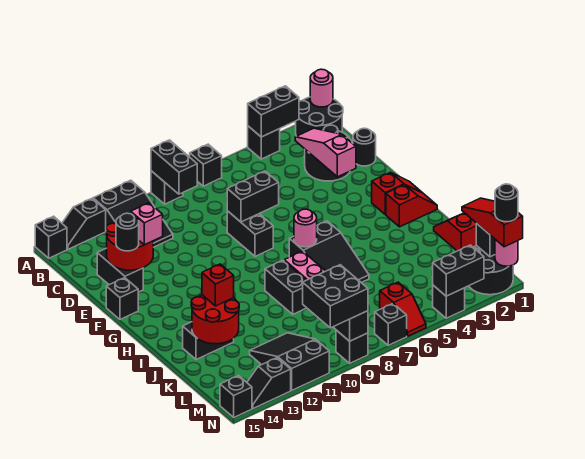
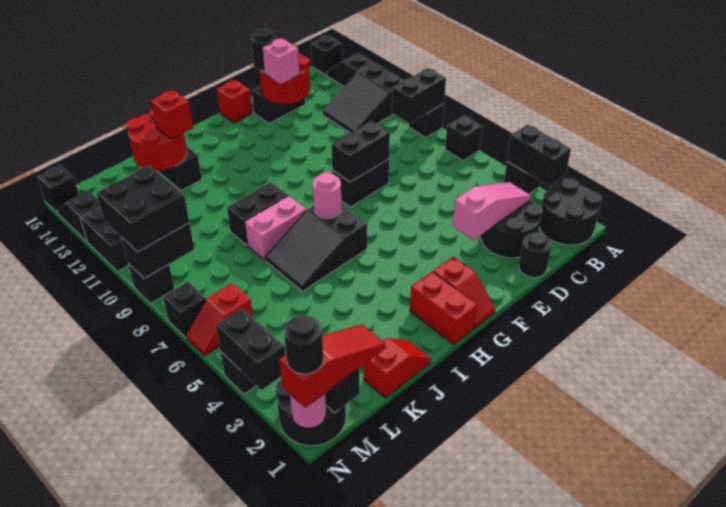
pink 1x1 round brick [310,69,333,107] -> none
black 1x2 brick [227,171,279,222] -> black 1x2 brick turned to [332,121,390,182]
black 1x1 brick [106,278,138,319] -> red 1x1 brick [217,80,252,123]
red 1x2 slope [386,185,437,227] -> red 1x2 brick [410,272,477,345]

